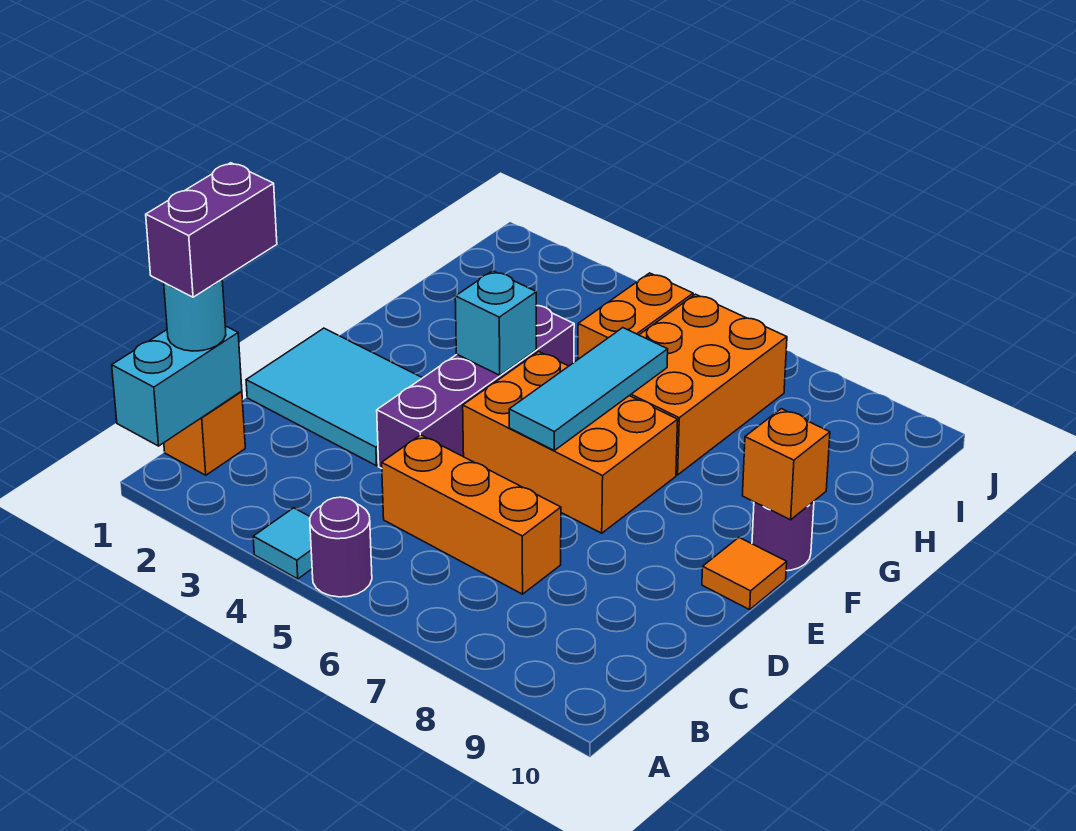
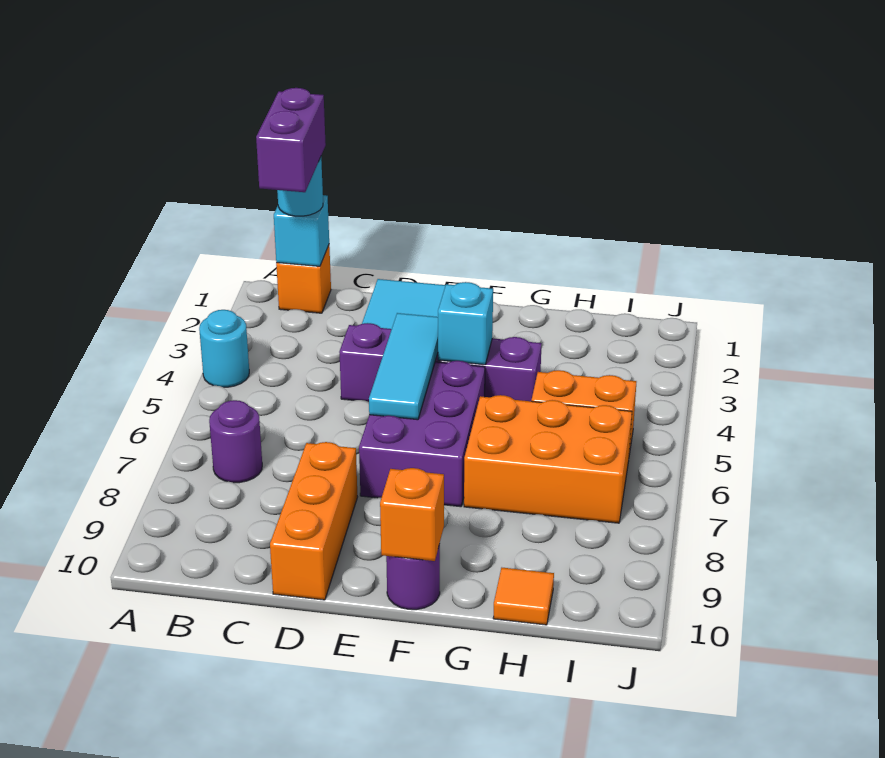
cyan 1x2 brick [112,326,242,446] -> cyan 1x1 brick [274,195,329,266]
cyan 1x1 tile [253,508,312,579] -> cyan 1x1 round brick [199,310,249,387]
purple 1x1 round brick [310,497,372,597] -> purple 1x1 round brick moved to [209,400,262,483]
purple 1x2 brick [146,163,277,297] -> purple 1x2 brick turned to [256,88,326,192]
orange 1x3 brick [382,435,561,594] -> orange 1x3 brick moved to [270,442,357,600]
orange 2x3 brick [463,351,678,533] -> purple 2x3 brick [359,361,485,507]
cyan 1x3 tile [509,328,668,450] -> cyan 1x3 tile turned to [369,313,438,420]
orange 1x1 tile [702,538,787,610] -> orange 1x1 tile moved to [493,568,554,625]

